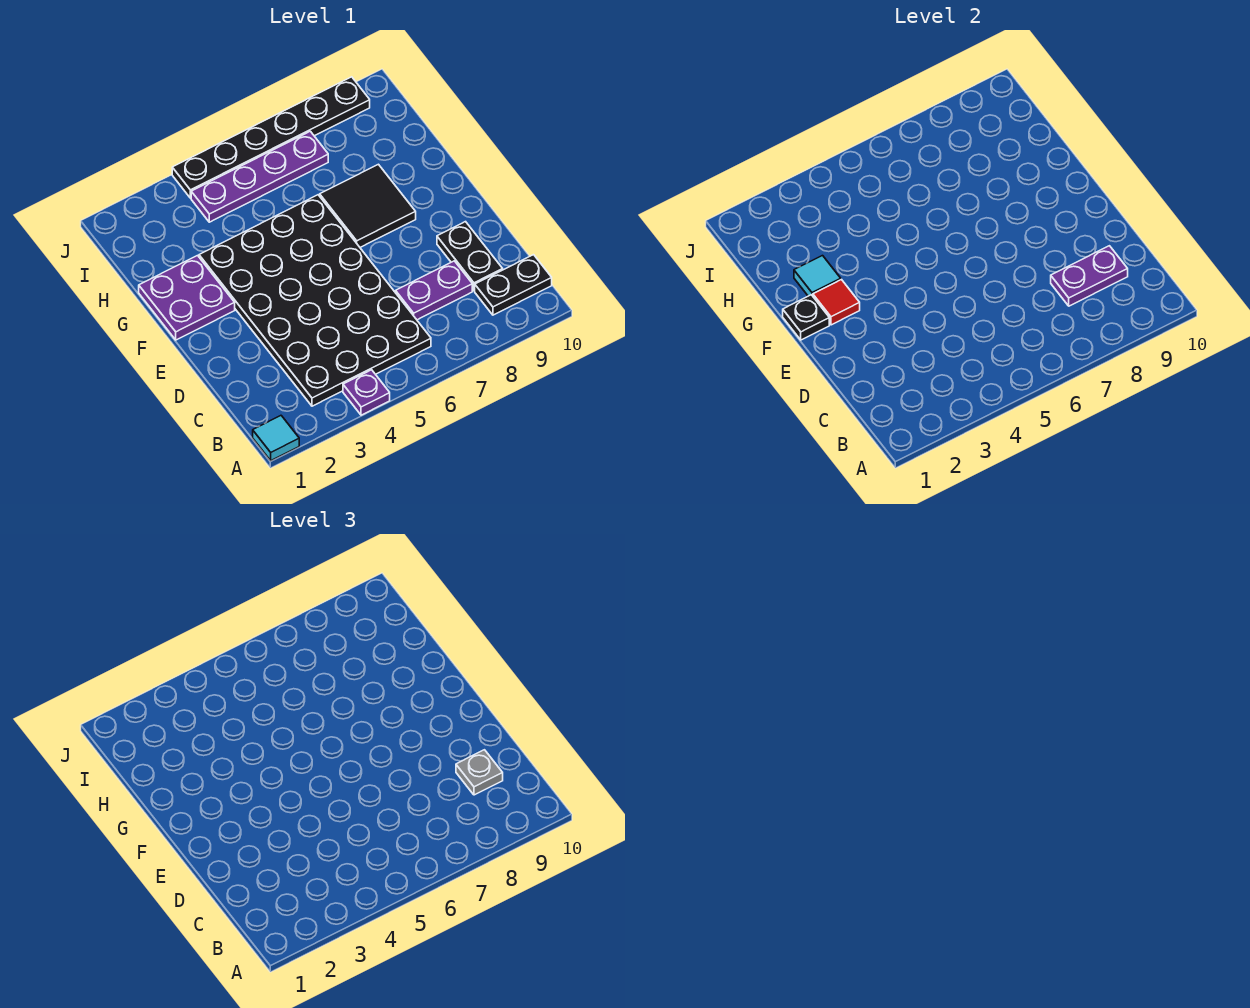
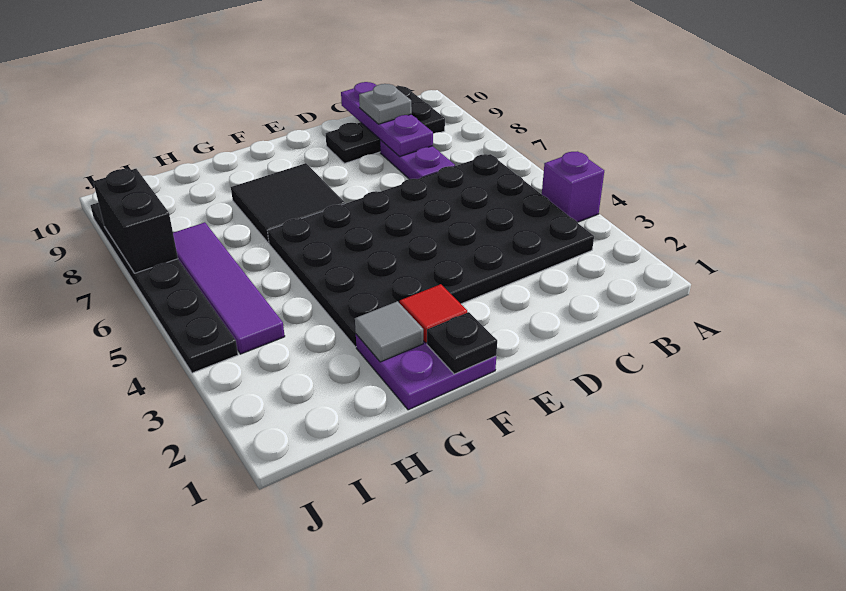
cyan 1x1 tile [253,416,299,461] -> none
purple 1x1 plate [343,370,390,415] -> purple 1x1 brick [542,151,604,222]
purple 1x2 plate [1051,246,1128,306] -> purple 1x3 plate [341,82,433,157]
cyan 1x1 tile [794,256,841,296] -> grey 1x1 tile [355,301,423,362]
purple 1x4 plate [191,131,328,222] -> purple 1x4 tile [173,222,285,354]
none -> black 1x2 brick [93,169,178,273]

